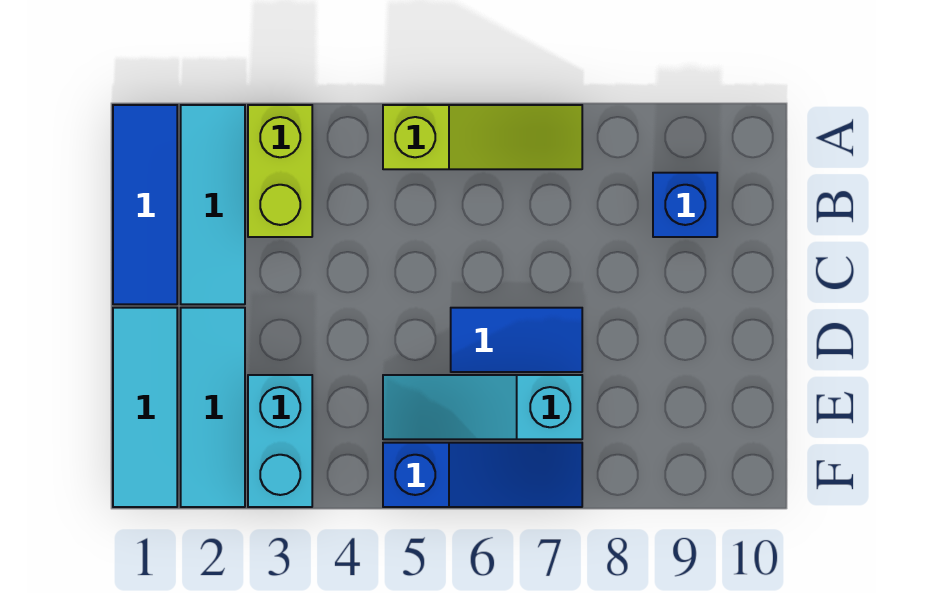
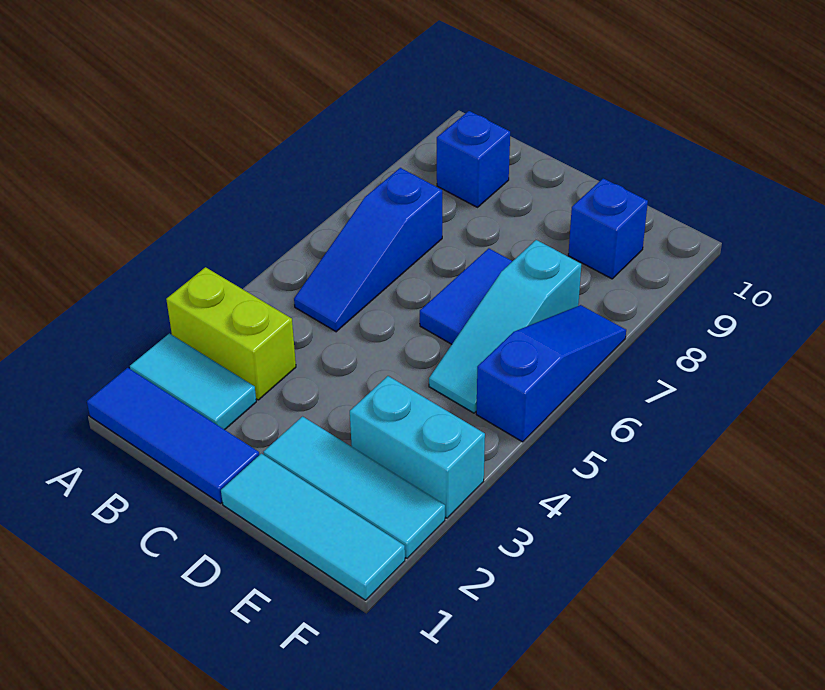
cyan 1x3 tile [181,105,245,304] -> cyan 1x2 tile [130,333,256,430]
lime 1x3 slope [383,105,582,169] -> none
none -> blue 1x3 slope [294,168,442,332]
none -> blue 1x1 brick [568,178,648,279]

